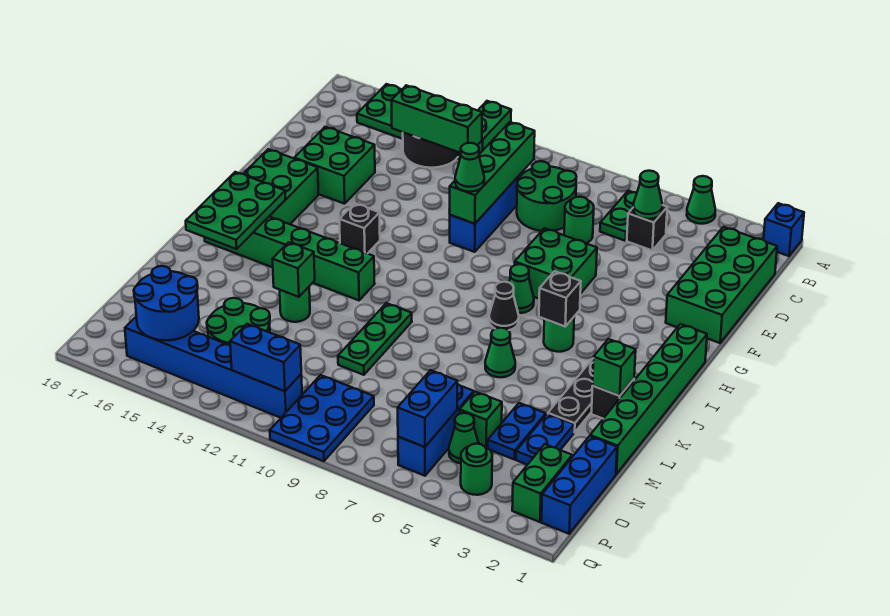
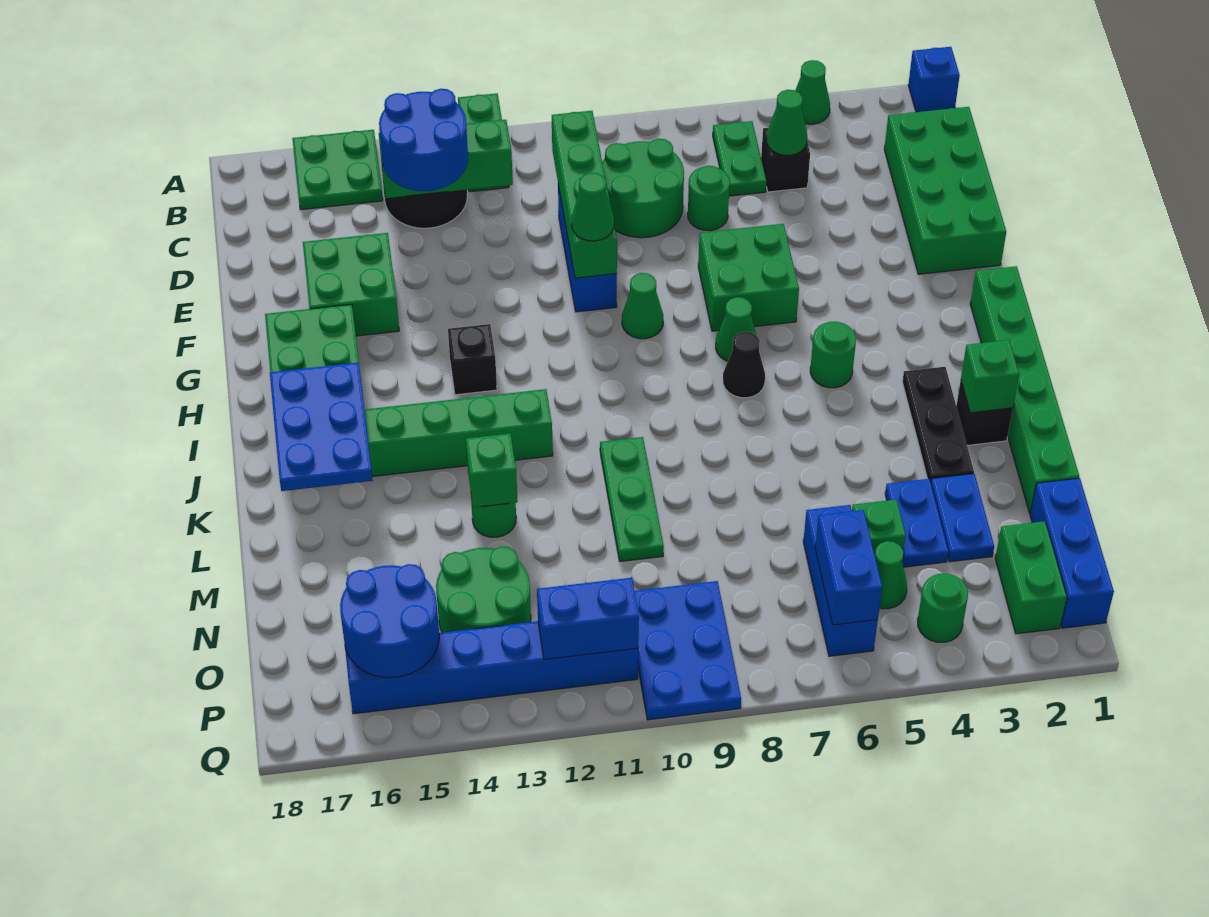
none -> blue 2x2 round brick [379,89,468,191]
black 1x1 brick [539,271,581,326] -> none
green 2x3 plate [186,172,286,249] -> blue 2x3 plate [270,363,373,491]
green 1x1 cone [485,328,515,377] -> green 1x1 cone moved to [622,273,663,339]

